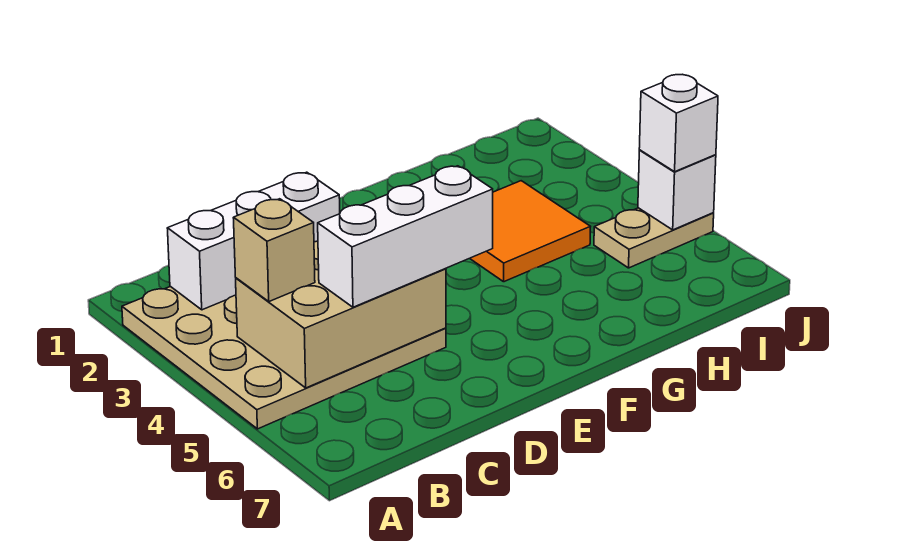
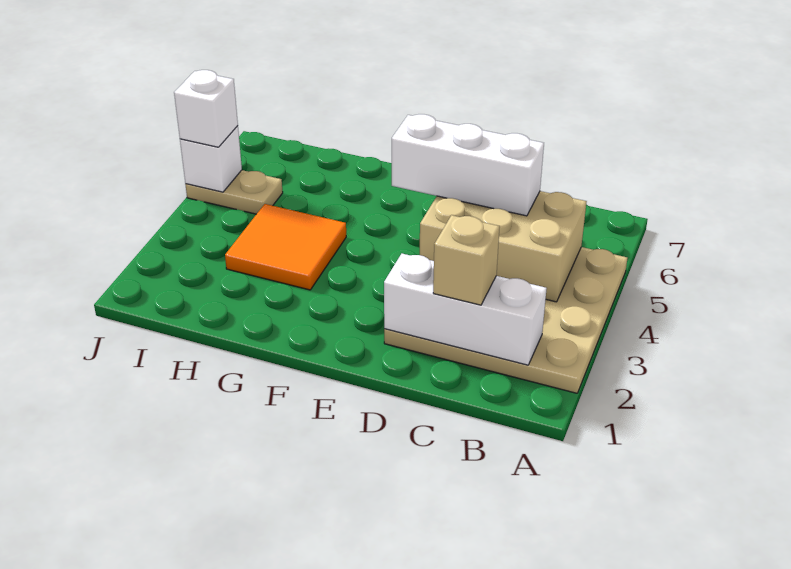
tan 1x1 brick [234,199,315,301] -> tan 1x1 brick moved to [433,215,500,305]

